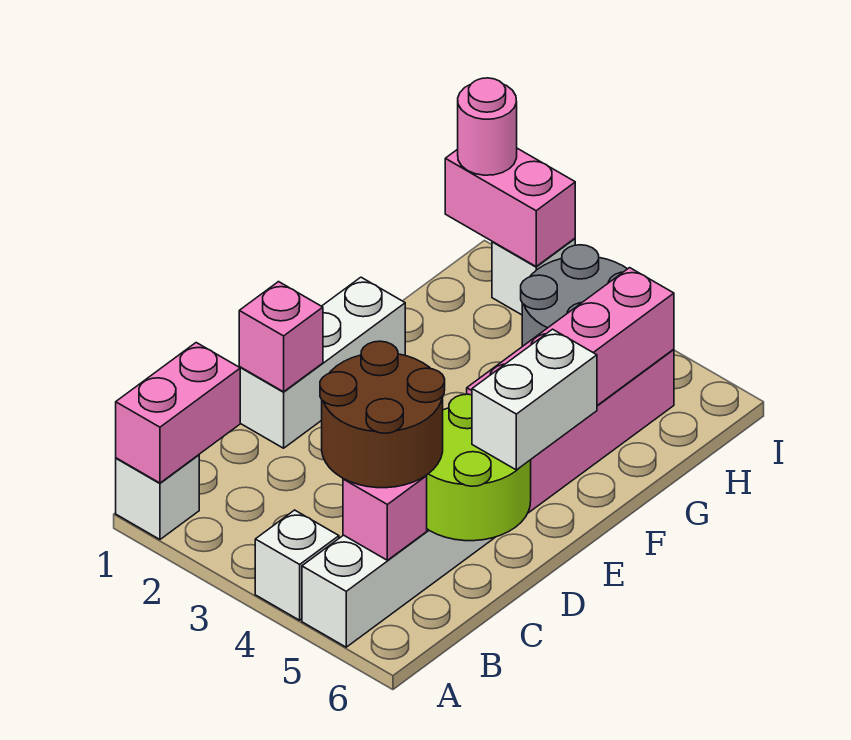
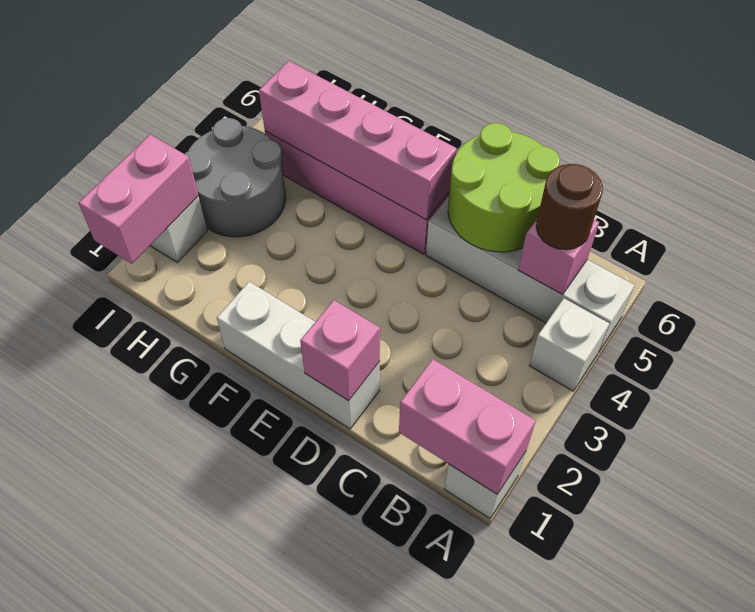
brown 2x2 round brick [320,341,445,488] -> brown 1x1 round brick [536,164,603,250]
white 1x2 brick [472,329,597,470] -> none
pink 1x1 round brick [458,78,517,175] -> none

